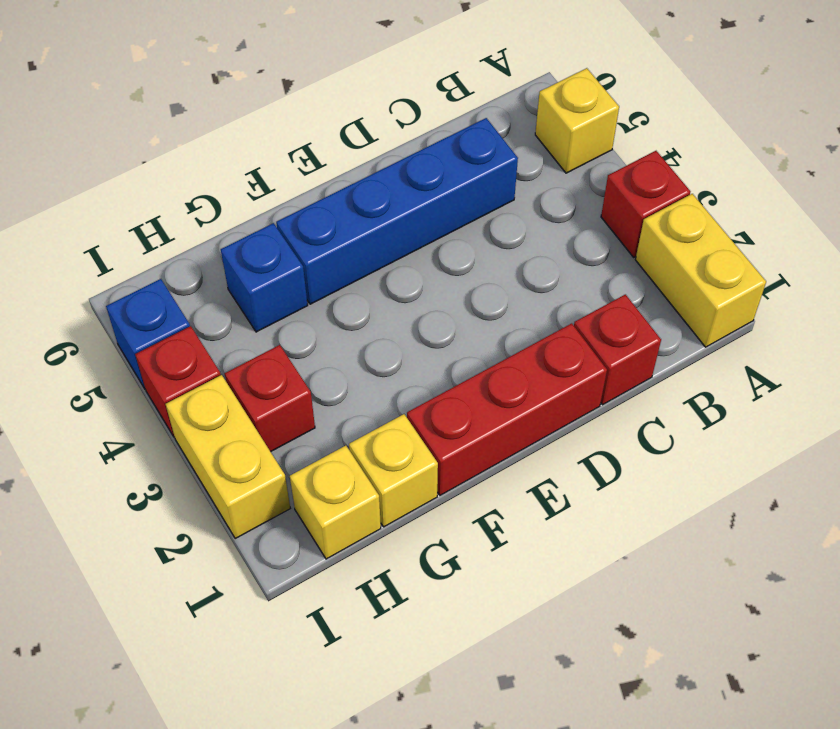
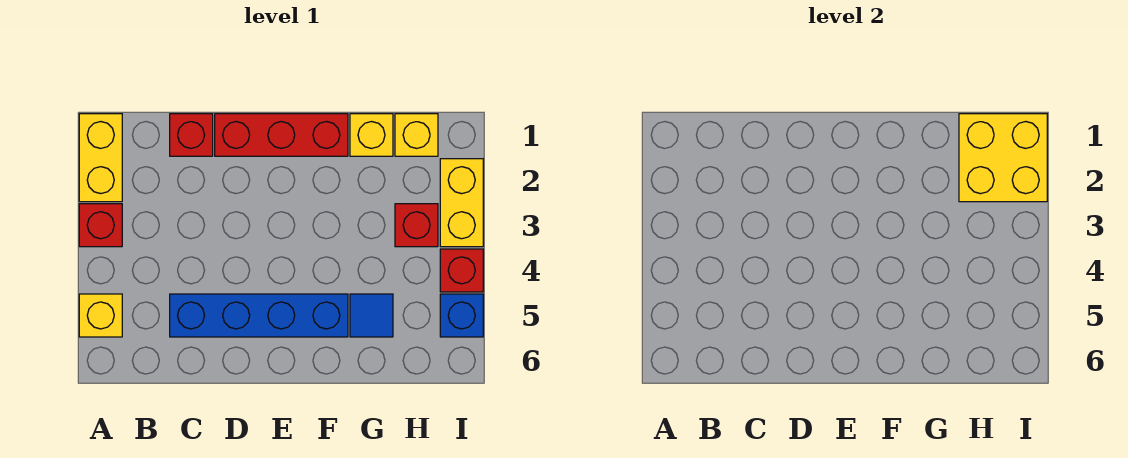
blue 1x1 brick [221,223,308,332] -> blue 1x1 tile [350,294,393,337]
none -> yellow 2x2 brick [959,114,1047,202]

